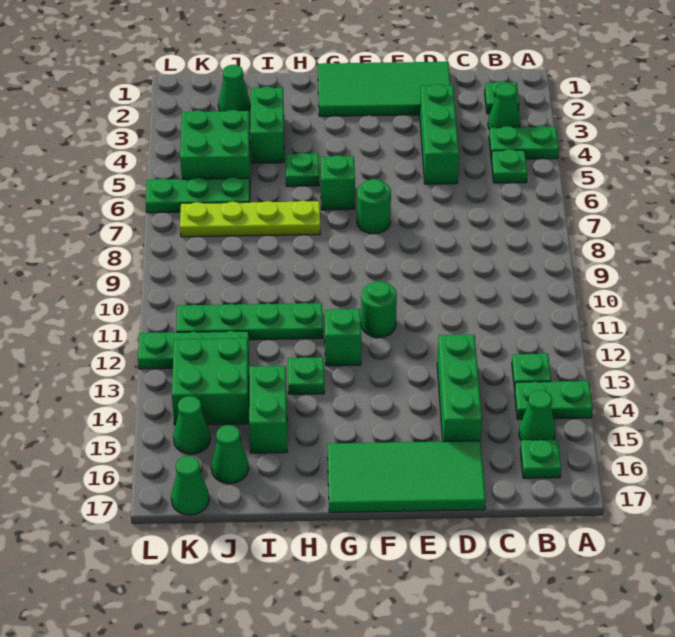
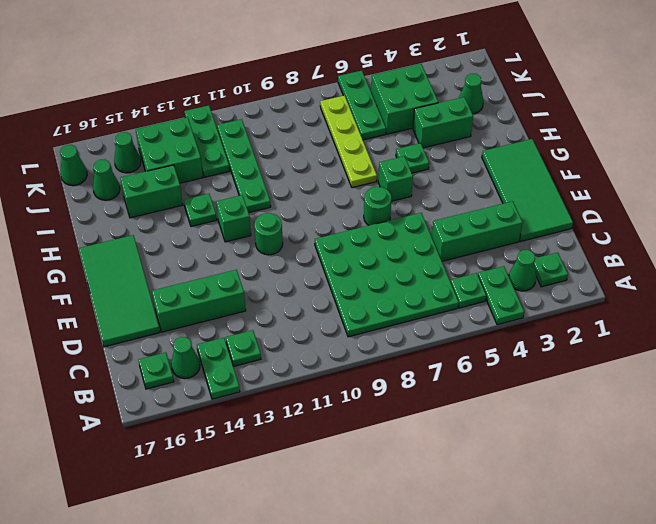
none -> green 4x4 plate [315,213,459,337]

